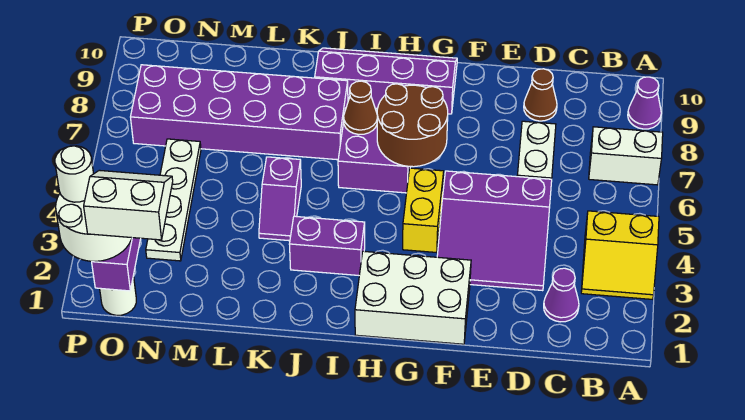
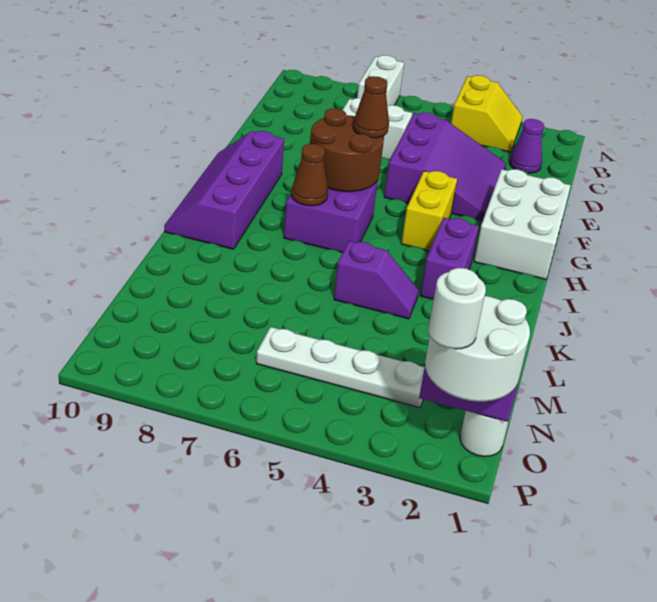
purple 1x1 cone [628,77,661,129] -> none
brown 1x1 cone [524,69,557,121] -> brown 1x1 cone moved to [353,76,389,138]
yellow 1x2 brick [403,168,444,252] -> yellow 1x2 brick turned to [401,171,457,251]
purple 2x6 brick [131,65,348,160] -> none
white 2x2 slope [84,170,173,240] -> none

